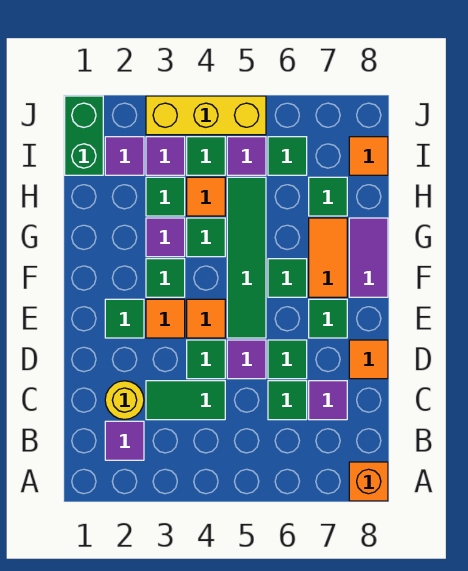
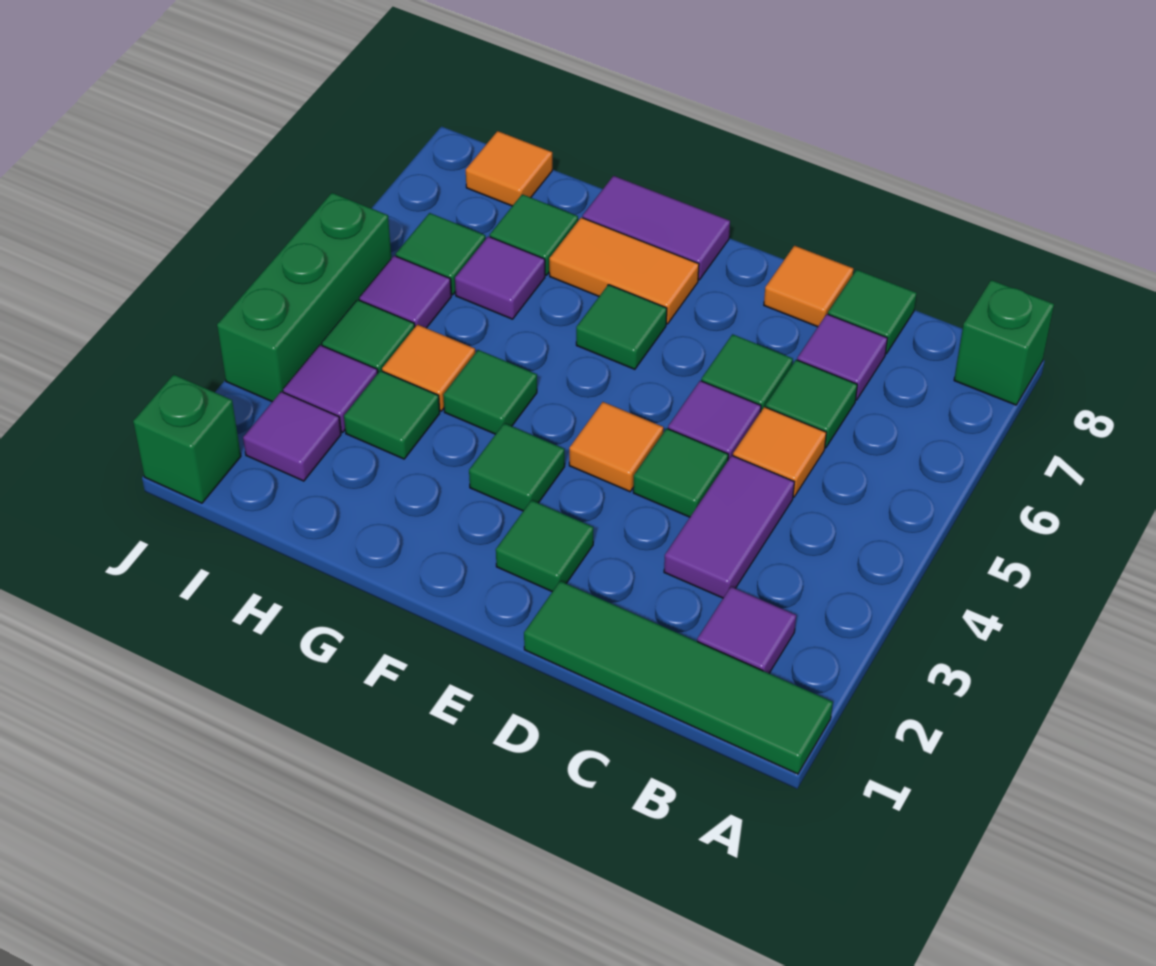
orange 1x1 brick [349,462,388,501] -> green 1x1 brick [954,280,1054,405]
yellow 1x1 round brick [105,381,144,419] -> none
green 1x2 tile [146,381,225,420] -> purple 1x2 tile [664,456,794,598]
orange 1x1 tile [146,299,185,338] -> orange 1x1 tile moved to [733,407,826,497]
green 1x4 tile [227,177,266,338] -> green 1x4 tile moved to [524,581,833,774]
green 1x1 tile [309,299,347,338] -> green 1x1 tile moved to [828,270,917,354]
purple 1x1 tile [146,218,185,257] -> purple 1x1 tile moved to [455,236,545,319]
green 1x2 brick [65,96,103,175] -> green 1x1 brick [133,374,241,503]
yellow 1x3 brick [146,96,266,135] -> green 1x3 brick [217,193,391,402]

